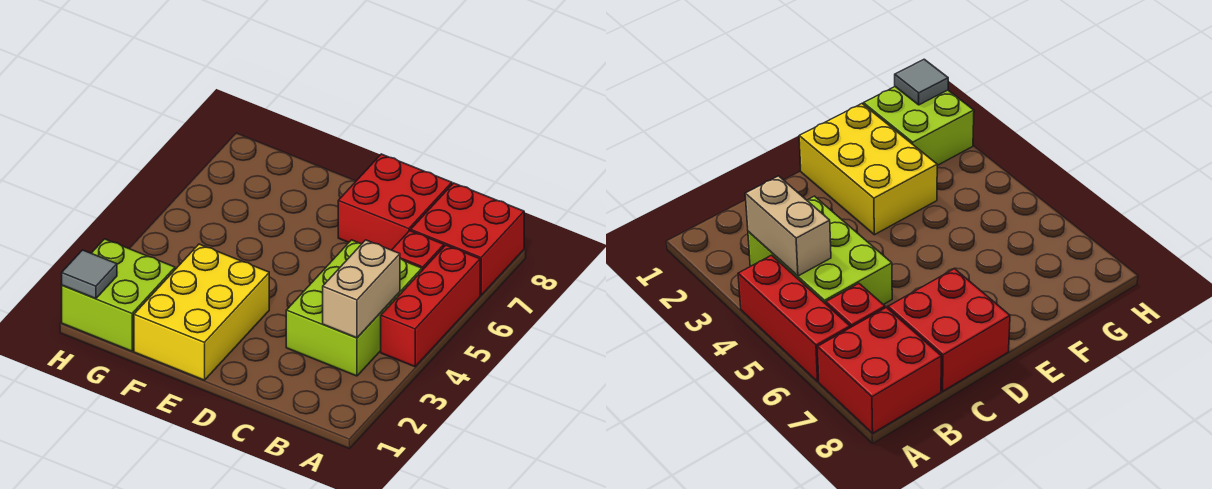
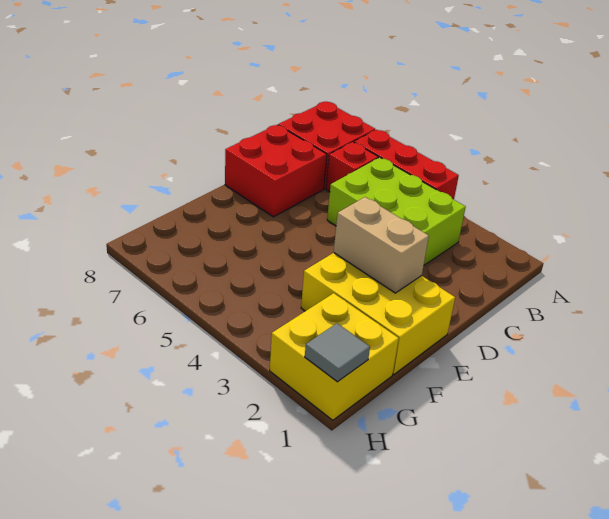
tan 1x2 brick [323,240,400,338] -> tan 1x2 brick moved to [334,197,429,293]
lime 2x2 brick [62,239,175,351] -> yellow 2x2 brick [270,293,399,420]

